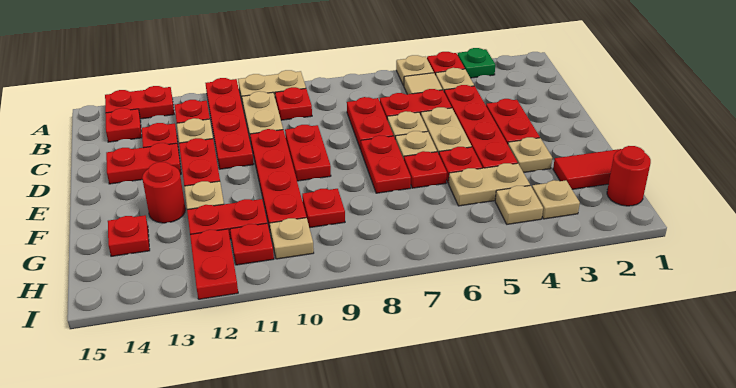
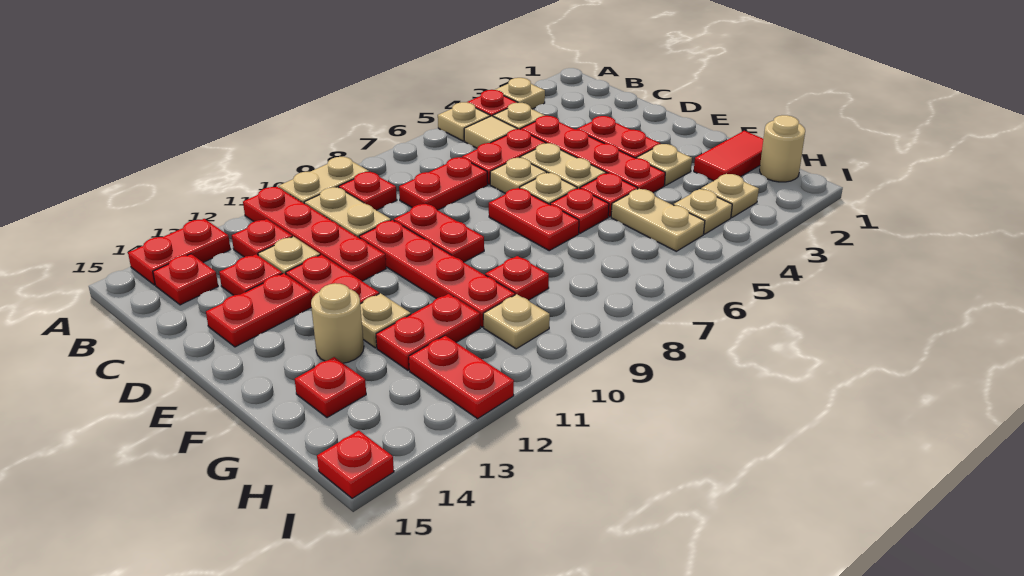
green 1x1 plate [457,48,495,78] -> tan 1x1 plate [495,78,545,109]
red 1x2 plate [347,97,393,150] -> red 1x2 plate turned to [399,157,488,210]
red 1x1 round brick [142,162,185,223] -> tan 1x1 round brick [311,283,364,363]
tan 1x2 plate [448,163,530,206] -> tan 1x2 plate turned to [611,189,705,251]
red 1x1 round brick [607,146,651,206] -> tan 1x1 round brick [760,115,805,182]
red 1x1 plate [230,223,274,265] -> red 1x1 plate moved to [317,430,394,498]

